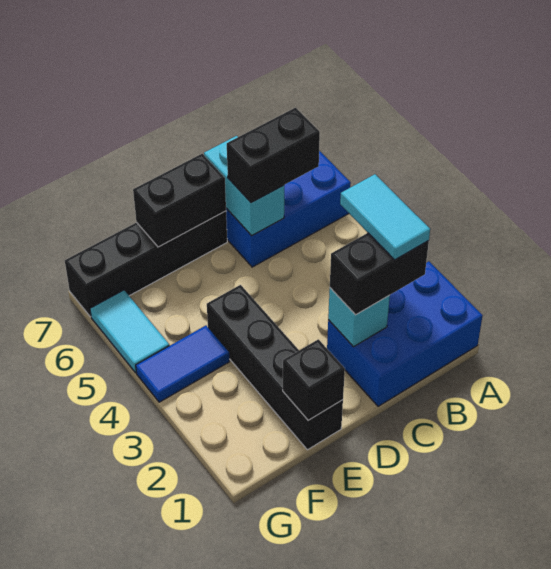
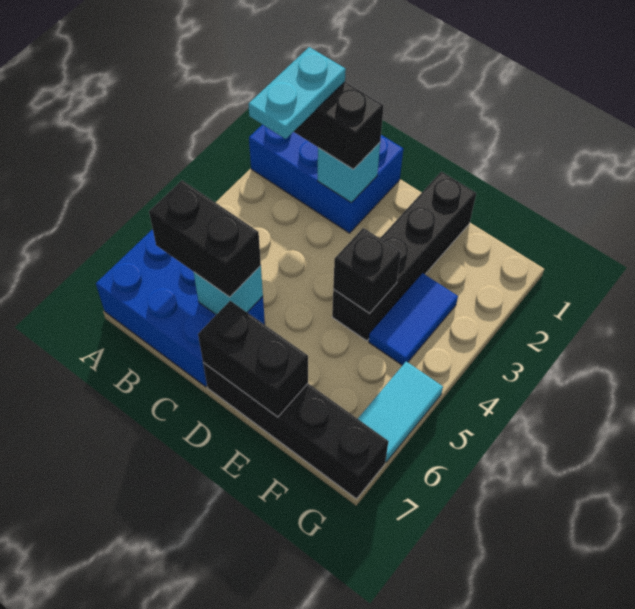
cyan 1x2 tile [340,174,430,260] -> cyan 1x2 plate [249,47,346,139]
cyan 1x2 brick [204,136,284,236] -> cyan 1x1 brick [194,266,263,315]
black 1x1 brick [283,339,345,420] -> black 1x1 brick moved to [333,228,401,314]
blue 1x2 tile [136,326,230,402] -> blue 1x2 tile turned to [369,273,458,365]

